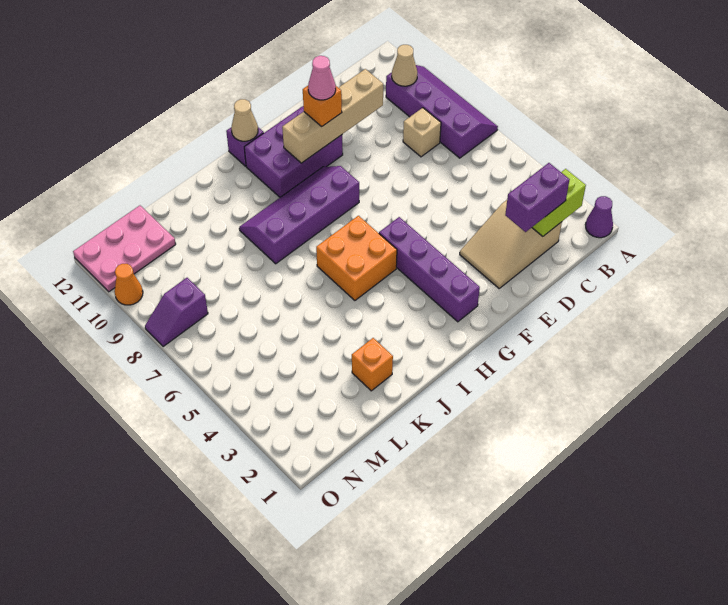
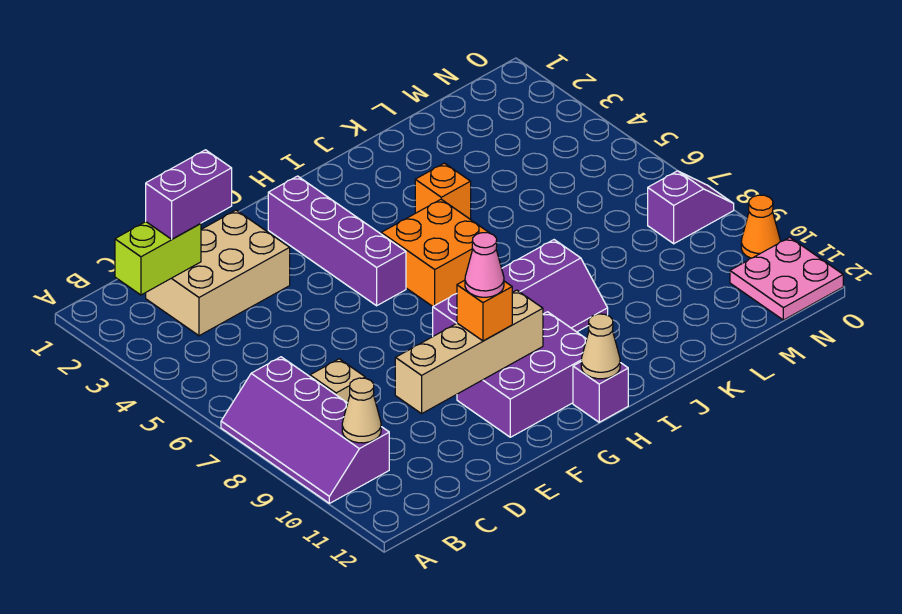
purple 1x1 cone [585,196,613,238] -> none
tan 2x3 slope [460,200,562,288] -> tan 2x3 brick [146,210,290,336]
orange 1x1 brick [352,338,393,391] -> orange 1x1 brick moved to [415,163,471,219]
pink 2x3 plate [73,206,176,292] -> pink 2x2 plate [730,237,843,320]

